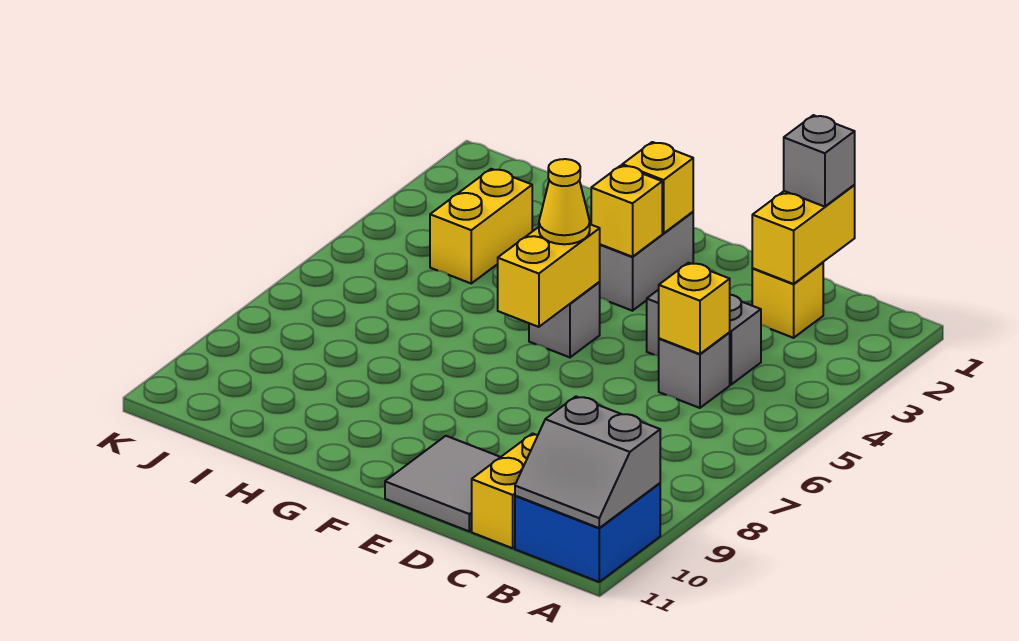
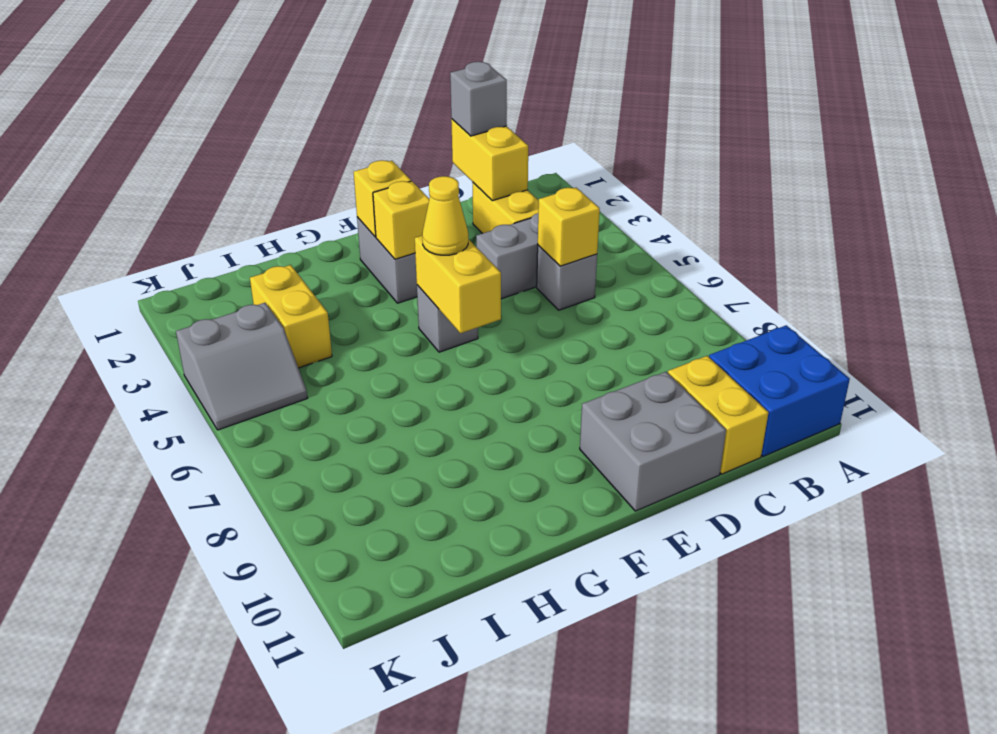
grey 2x2 slope [515,397,660,528] -> grey 2x2 slope moved to [176,303,307,430]
yellow 1x1 brick [752,262,823,338] -> yellow 1x2 brick [472,182,539,234]
grey 2x2 tile [385,436,500,531] -> grey 2x2 brick [580,372,726,511]

